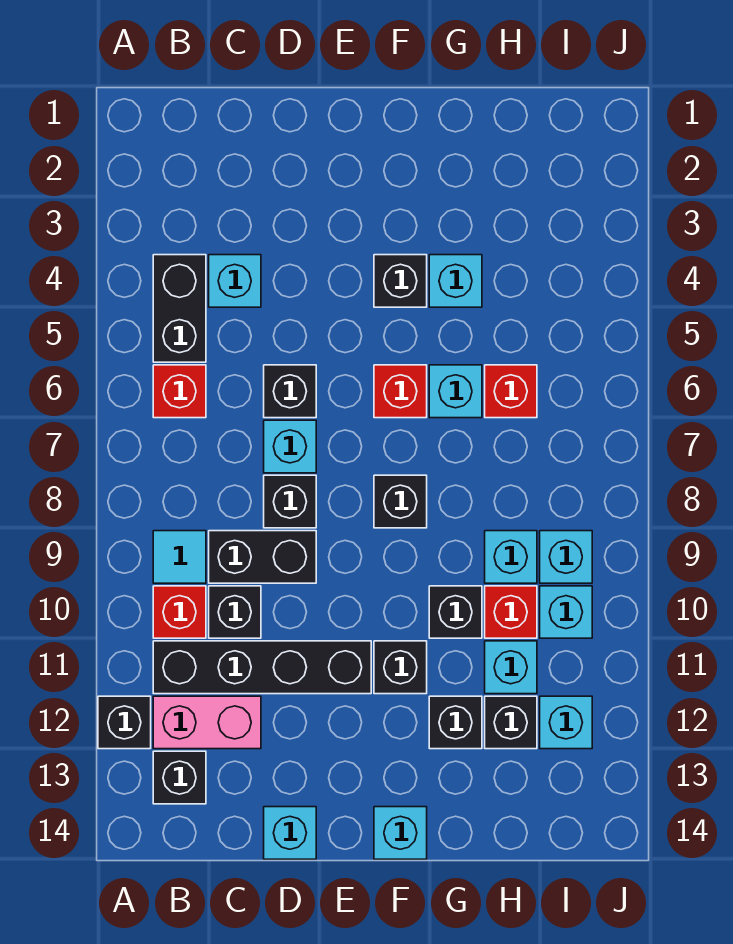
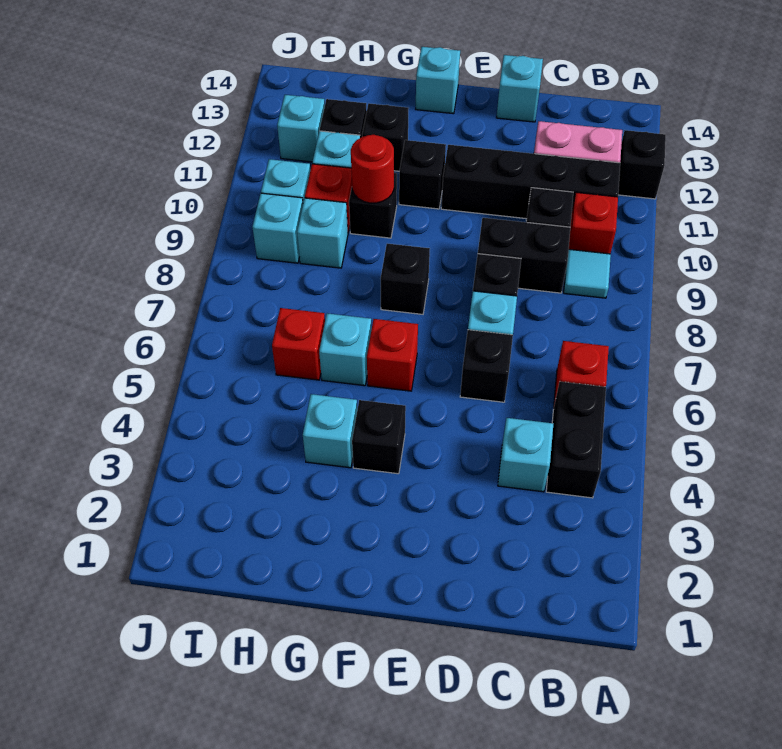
black 1x1 brick [153,751,206,804] -> none
none -> red 1x1 round brick [351,135,394,203]

